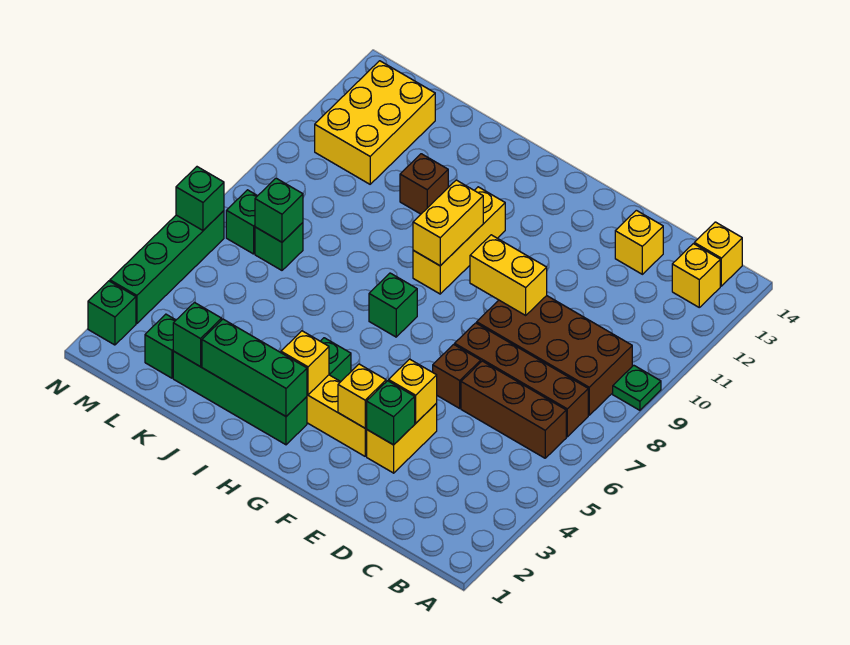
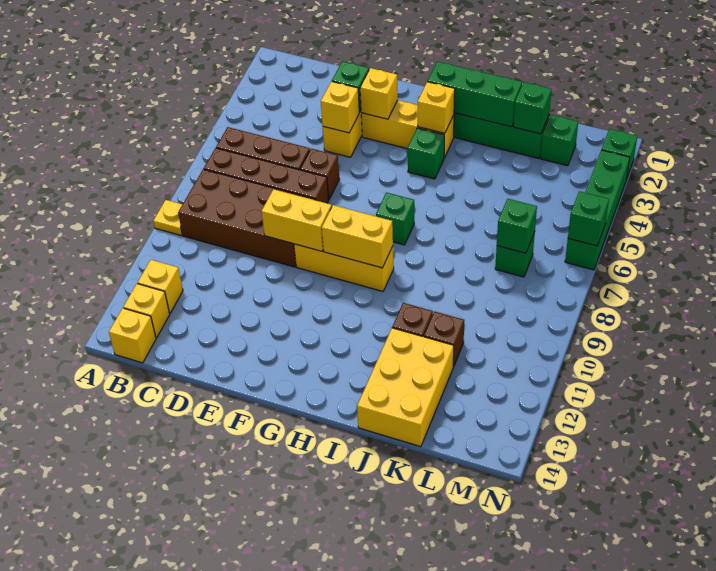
green 1x1 plate [613,365,661,410] -> yellow 1x1 plate [153,200,182,235]
yellow 1x1 brick [615,210,663,274] -> yellow 1x1 brick moved to [138,260,183,313]
yellow 1x3 brick [413,187,505,294] -> yellow 1x3 brick turned to [294,244,394,291]
yellow 1x2 brick [413,180,483,266] -> yellow 1x2 brick turned to [322,205,393,268]
none -> brown 1x1 brick [424,311,464,367]
yellow 2x3 brick [315,61,435,184] -> yellow 2x3 brick moved to [357,328,454,447]
green 1x1 brick [226,190,257,254] -> none

